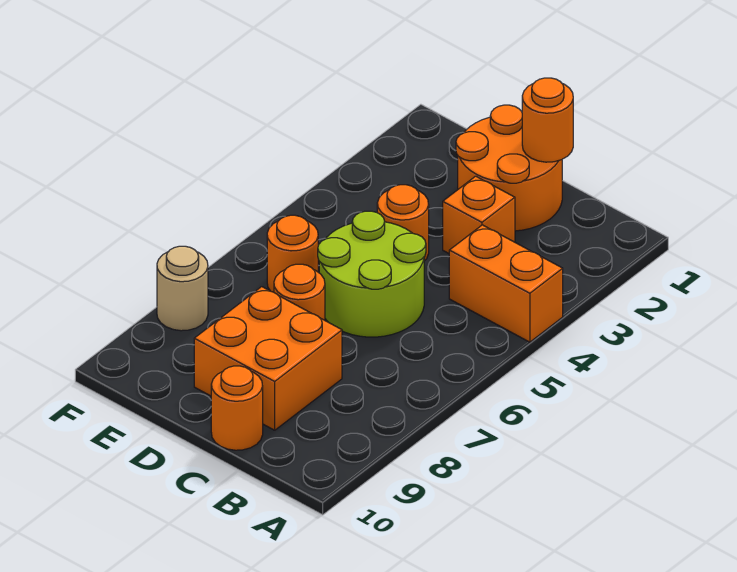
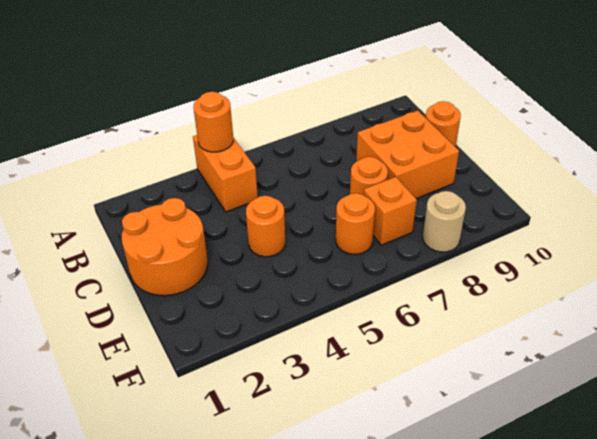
orange 1x1 round brick [522,78,573,162] -> orange 1x1 round brick moved to [193,92,233,152]
orange 1x1 brick [443,176,515,253] -> orange 1x1 brick moved to [364,177,417,245]
lime 2x2 round brick [318,211,426,337] -> none

